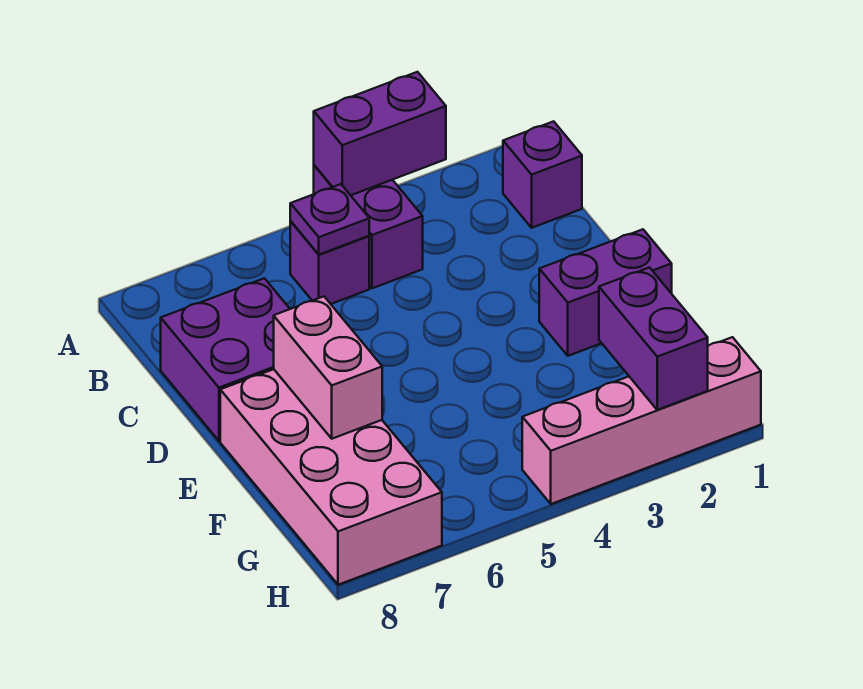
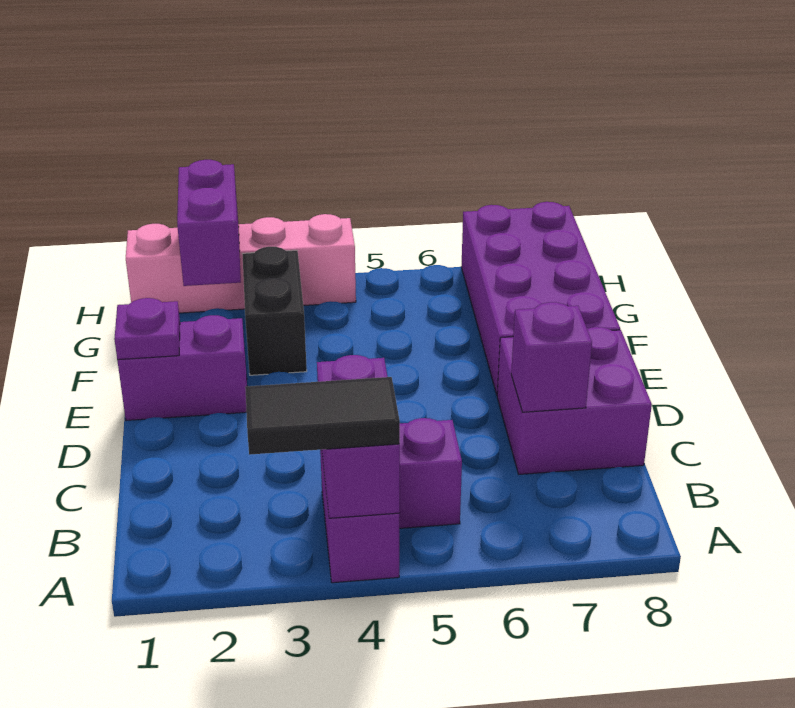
purple 1x2 brick [314,72,446,195] -> purple 1x2 brick turned to [317,355,400,518]
none -> black 1x2 tile [245,377,400,455]
purple 1x1 brick [503,121,582,228] -> purple 1x1 brick moved to [511,302,592,412]
purple 1x1 plate [290,184,369,255] -> purple 1x1 plate moved to [114,298,180,360]
pink 2x4 brick [220,369,442,585] -> purple 2x4 brick [461,202,620,394]
pink 1x2 brick [274,296,382,439] -> none
none -> black 1x2 brick [242,247,307,375]

